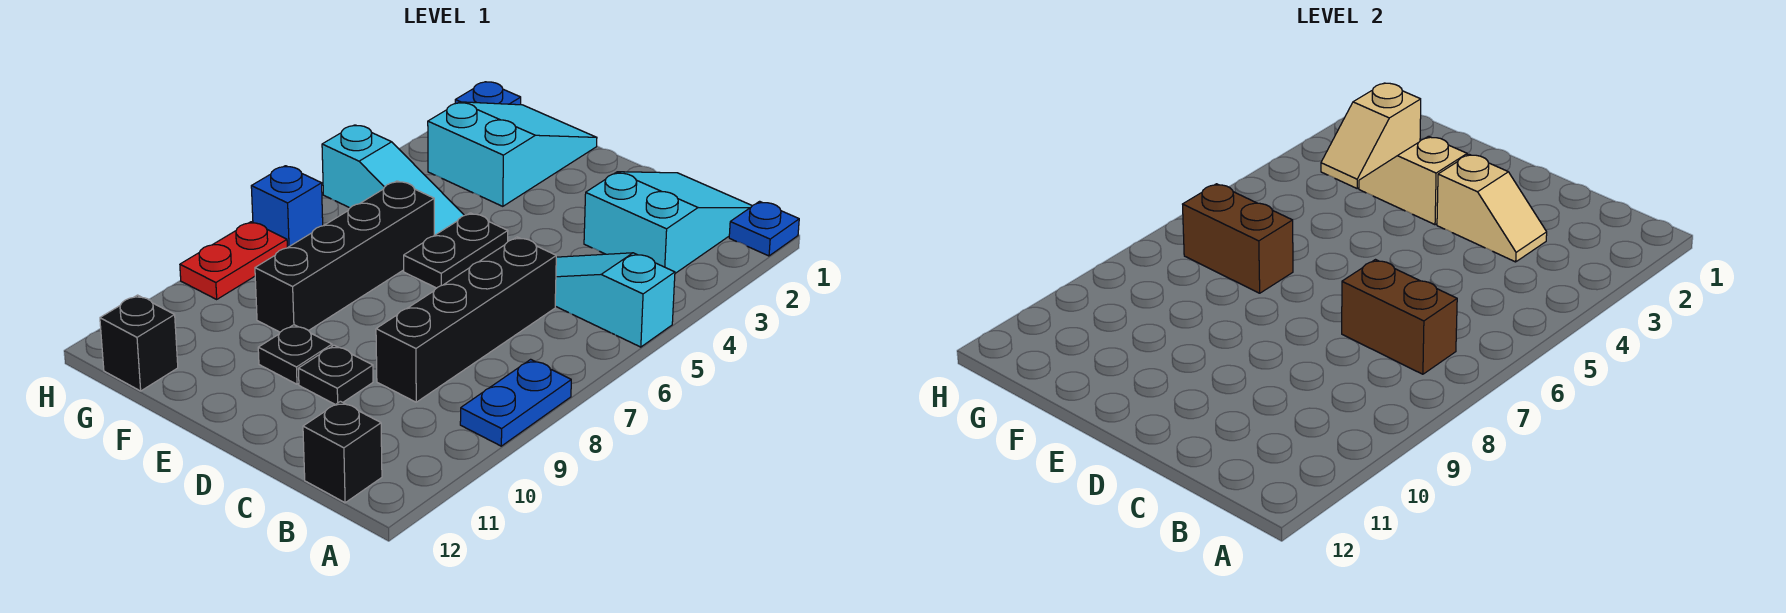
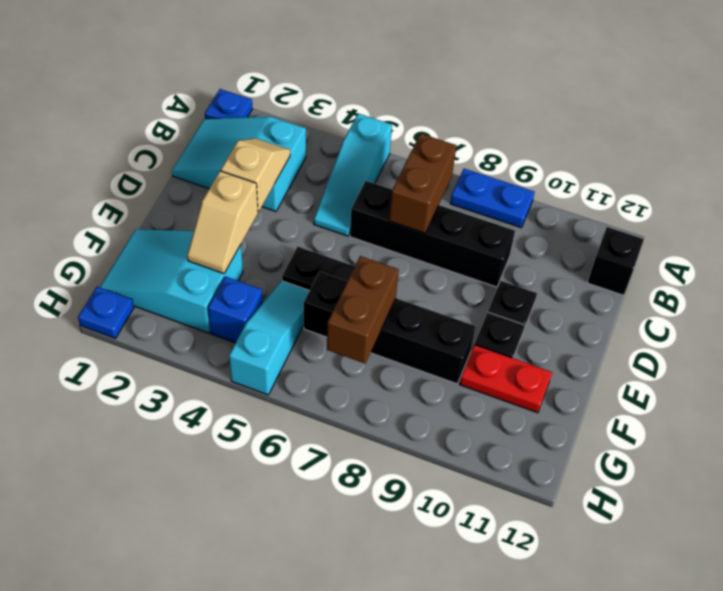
tan 1x2 slope [1321,83,1421,188] -> none
black 1x1 brick [100,295,178,391] -> none
blue 1x1 brick [251,166,323,248] -> blue 1x1 brick moved to [208,276,263,343]
red 1x2 plate [180,222,287,299] -> red 1x2 plate moved to [460,345,552,413]

